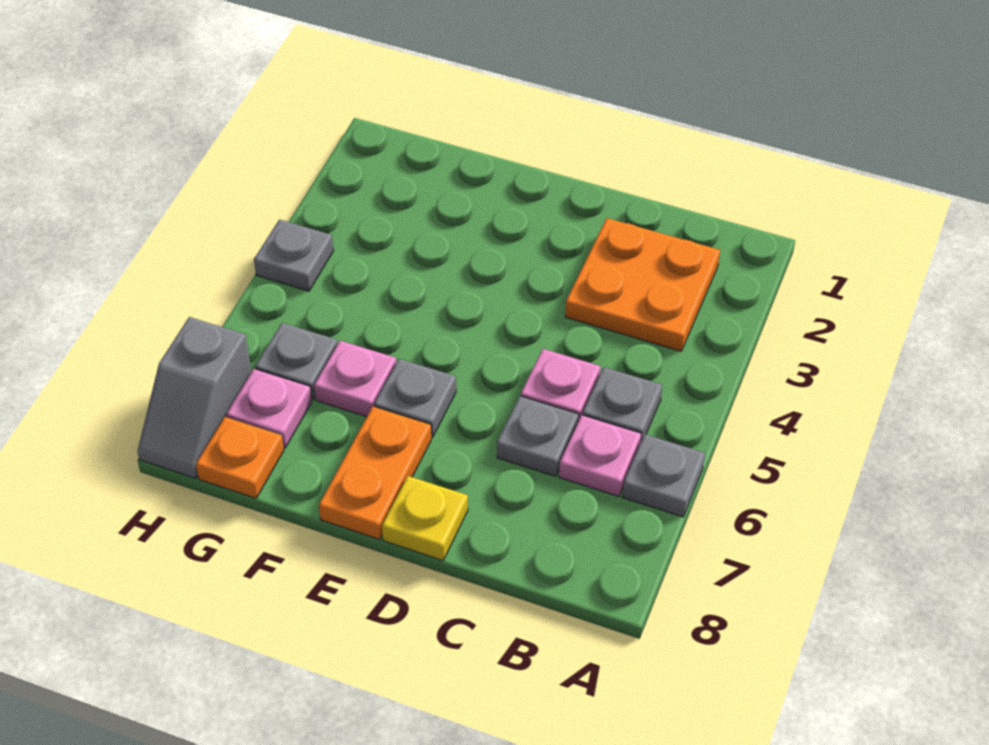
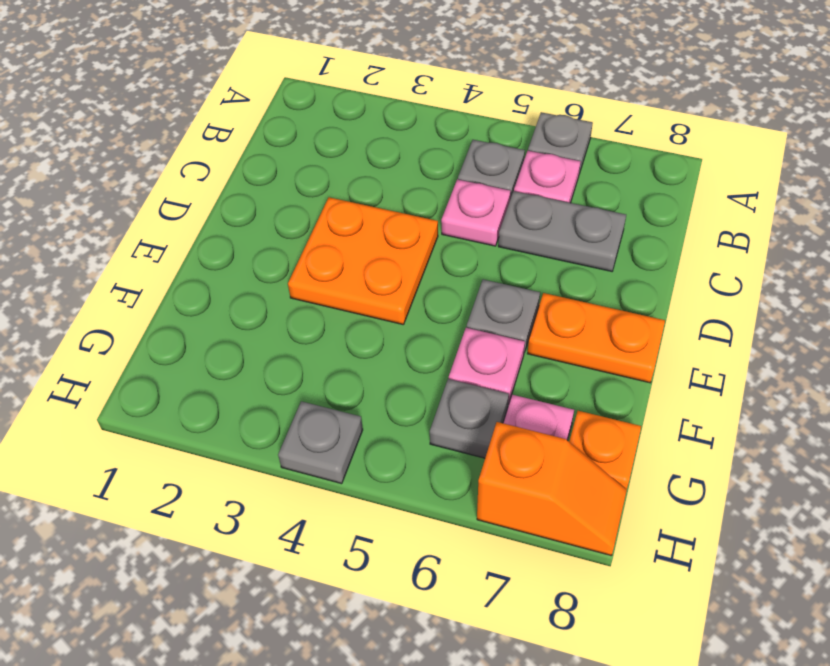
orange 2x2 plate [565,218,720,351] -> orange 2x2 plate moved to [288,197,438,325]
grey 1x1 plate [497,396,579,477] -> grey 1x2 plate [498,191,626,271]
yellow 1x1 plate [382,476,468,561] -> none
grey 1x2 slope [137,317,252,478] -> orange 1x2 slope [477,422,627,556]

